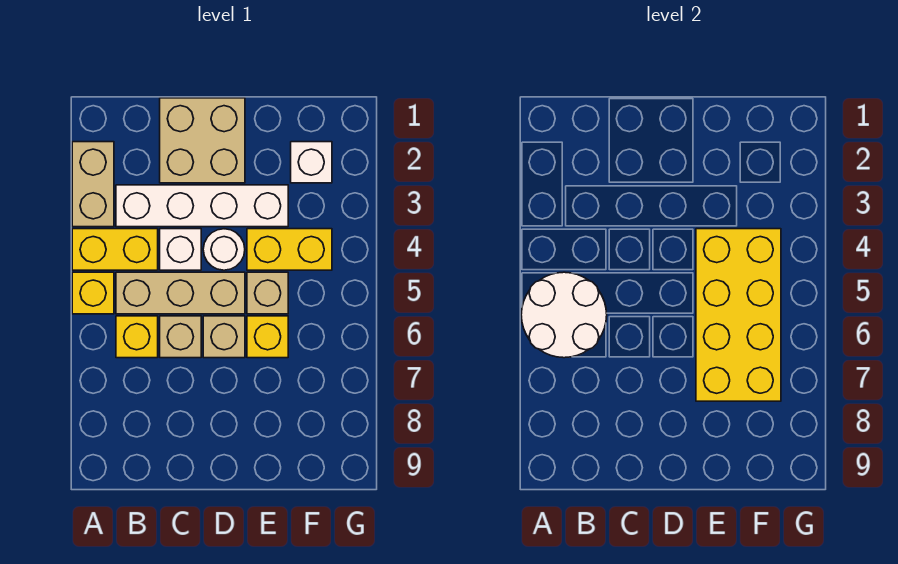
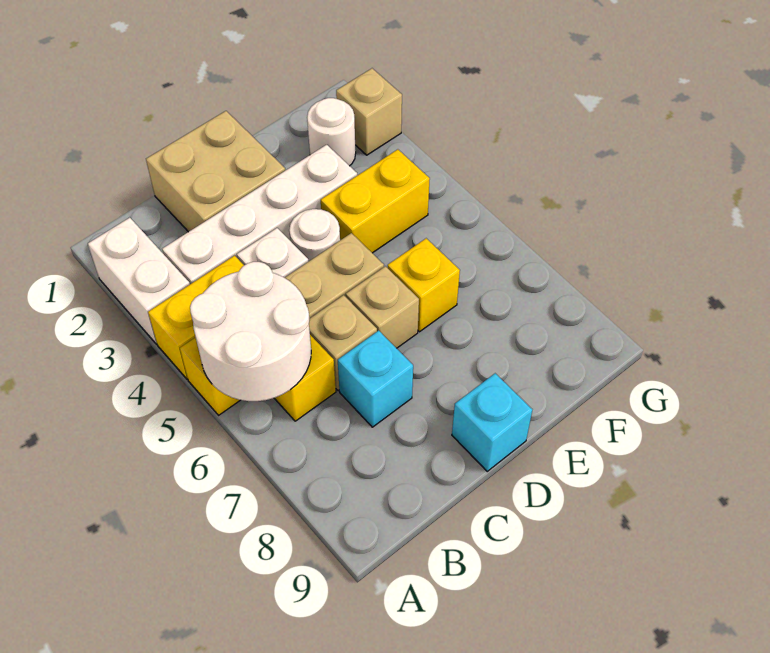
tan 1x2 brick [72,142,114,227] -> white 1x2 brick [88,218,190,344]
none -> cyan 1x1 brick [338,331,413,427]
none -> cyan 1x1 brick [452,373,532,471]
yellow 2x4 brick [696,229,781,401] -> none
tan 1x1 brick [247,272,288,314] -> tan 1x1 brick moved to [336,68,402,155]
white 1x1 brick [291,142,332,183] -> white 1x1 round brick [307,98,356,166]

